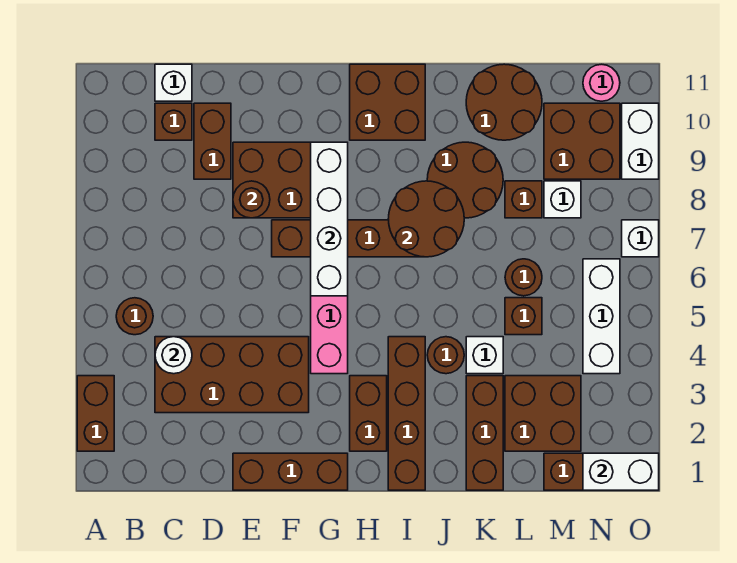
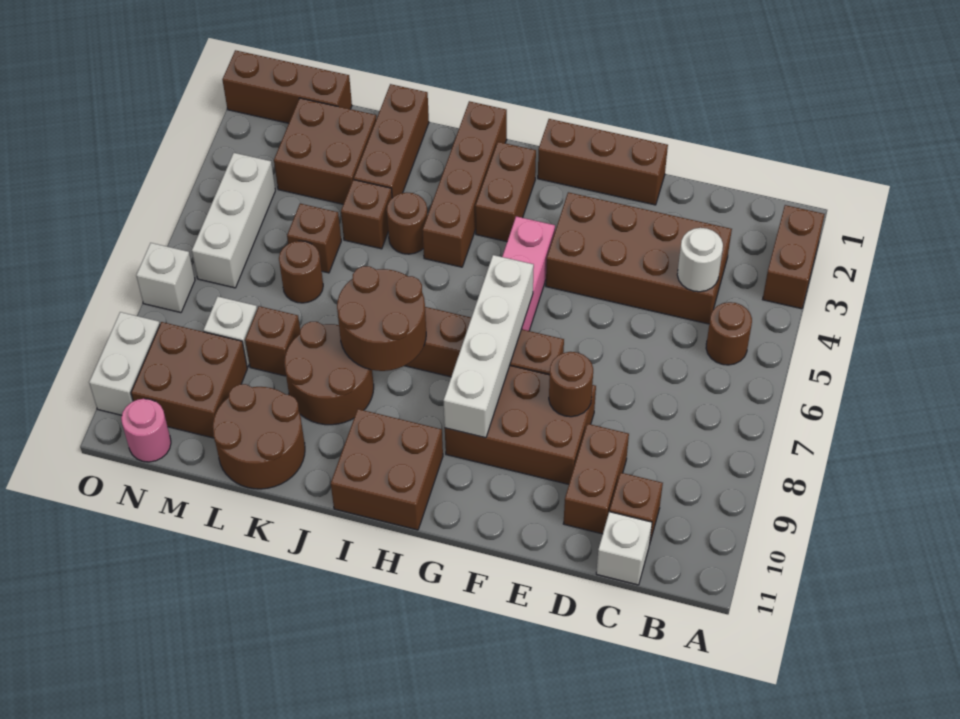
white 1x1 brick [466,337,503,374] -> brown 1x1 brick [341,180,392,249]
white 1x2 brick [583,453,659,490] -> none

